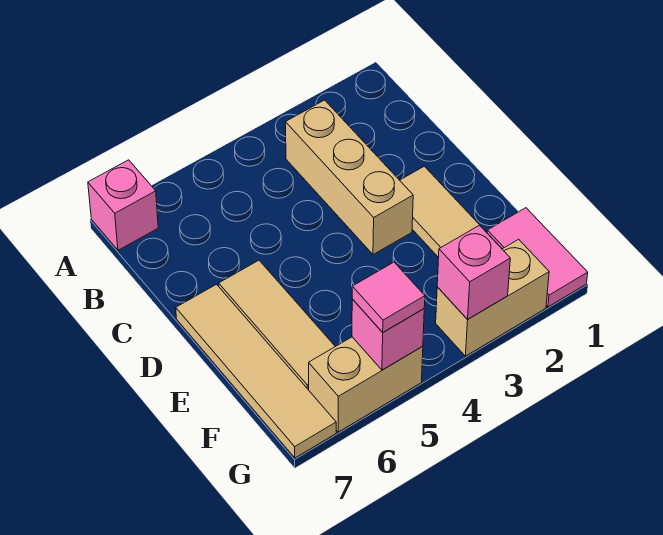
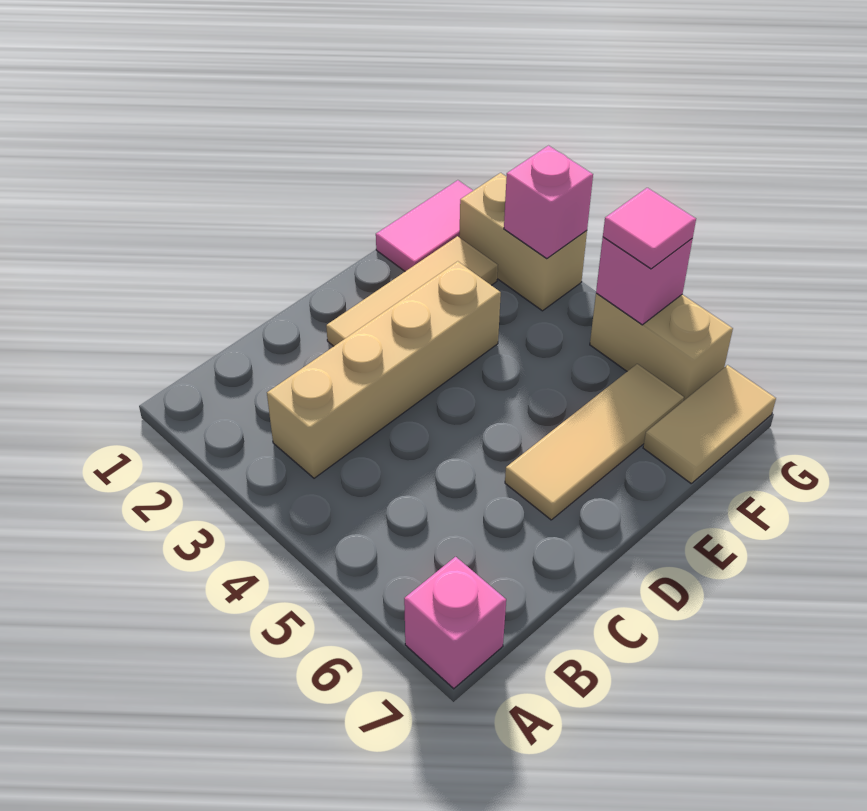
tan 1x3 brick [285,100,413,255] -> tan 1x4 brick [267,261,501,478]
tan 1x4 tile [176,284,336,458] -> tan 1x2 tile [643,365,776,483]

